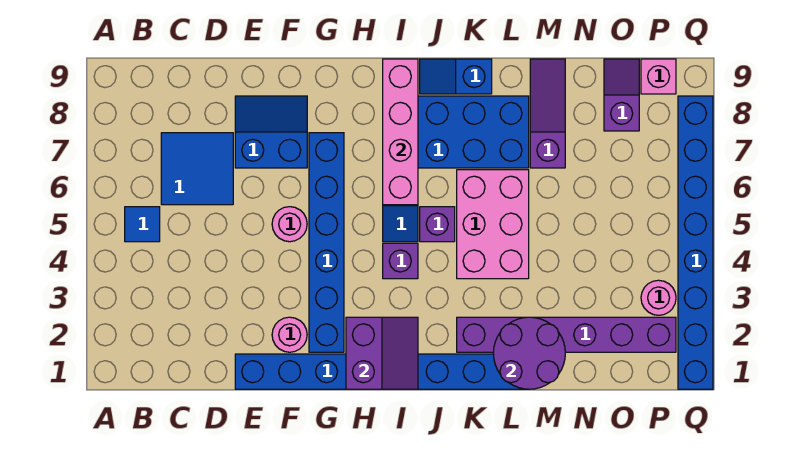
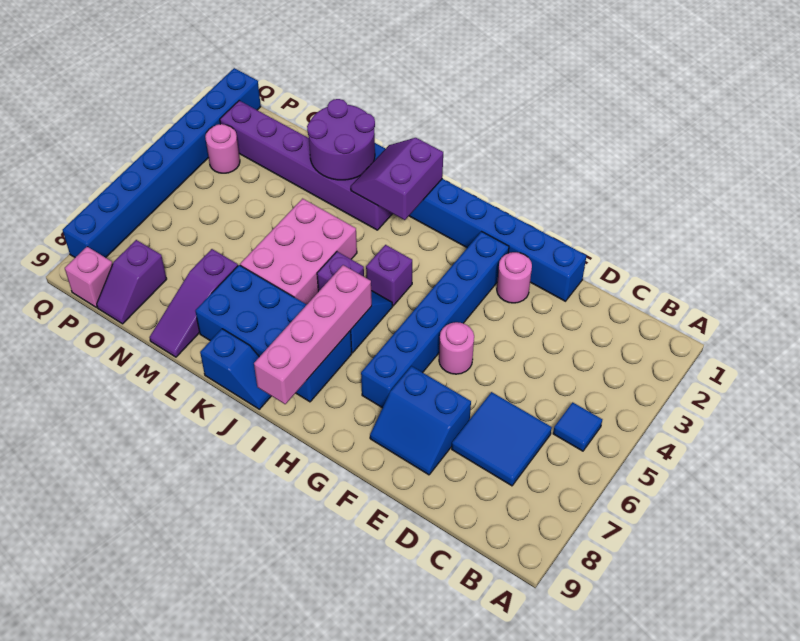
purple 2x2 slope [346,317,418,389] -> purple 2x2 slope moved to [351,138,443,220]

